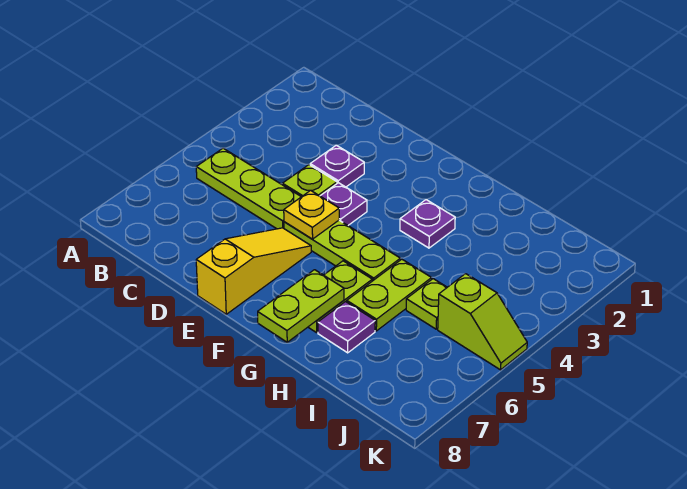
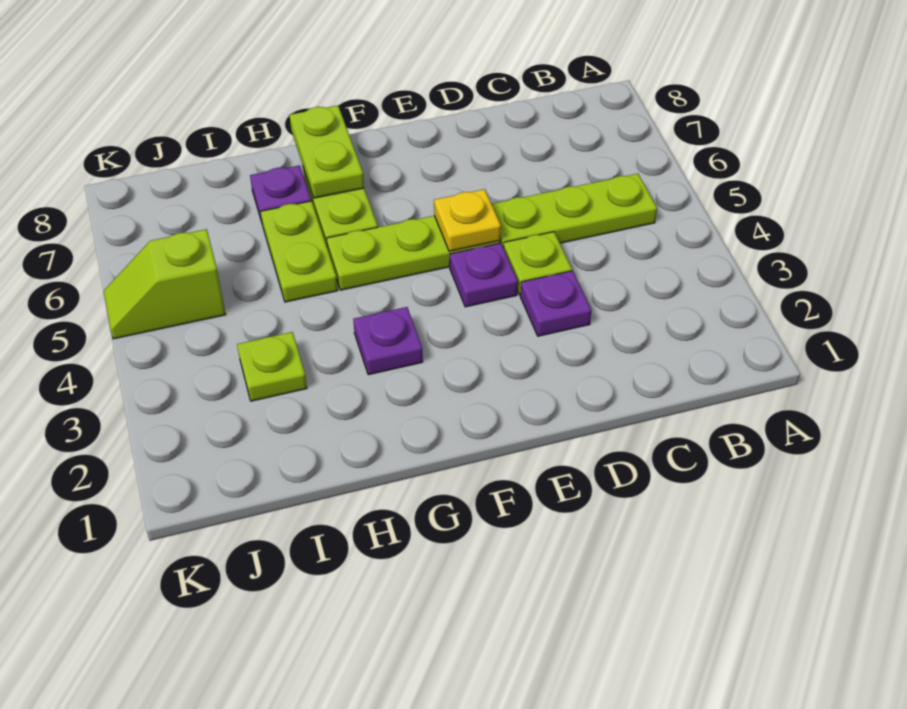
yellow 1x3 slope [196,228,311,314] -> none
lime 1x1 plate [406,279,447,329] -> lime 1x1 plate moved to [237,332,307,401]

